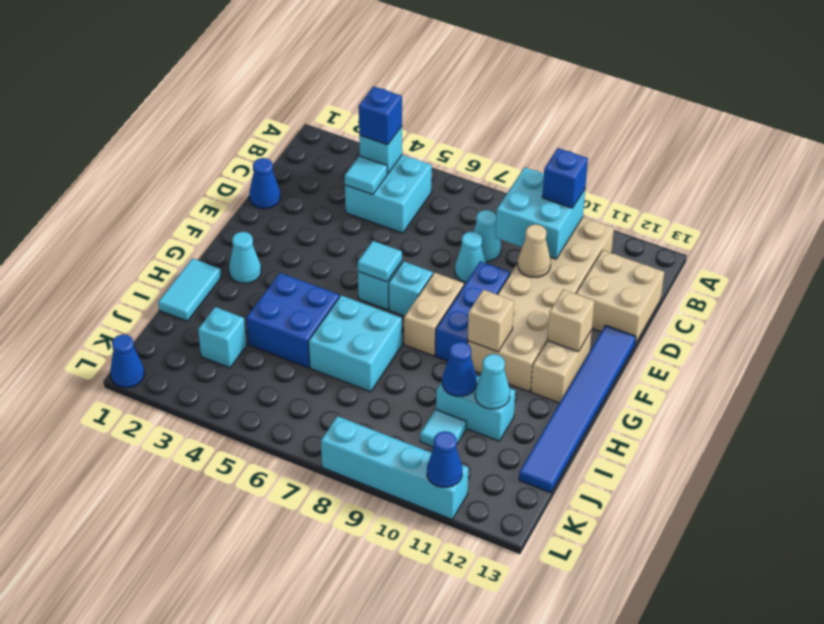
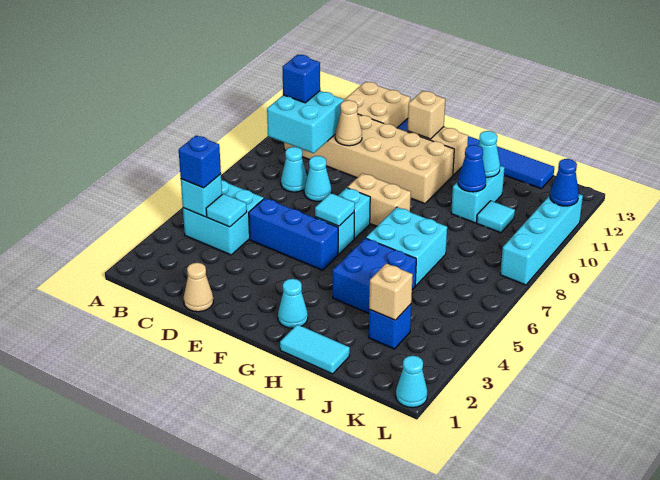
blue 1x1 cone [249,158,280,209] -> tan 1x1 cone [184,263,213,312]
blue 1x3 brick [435,261,510,361] -> blue 1x3 brick moved to [249,198,338,270]
tan 1x1 brick [468,290,514,352] -> tan 1x1 brick moved to [369,263,413,320]
cyan 1x1 brick [198,307,247,368] -> blue 1x1 brick [369,304,411,349]
blue 1x1 cone [110,334,144,388] -> cyan 1x1 cone [396,356,427,408]

